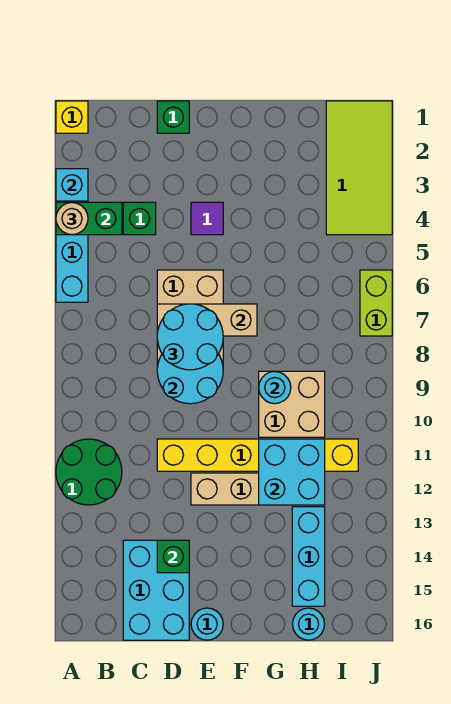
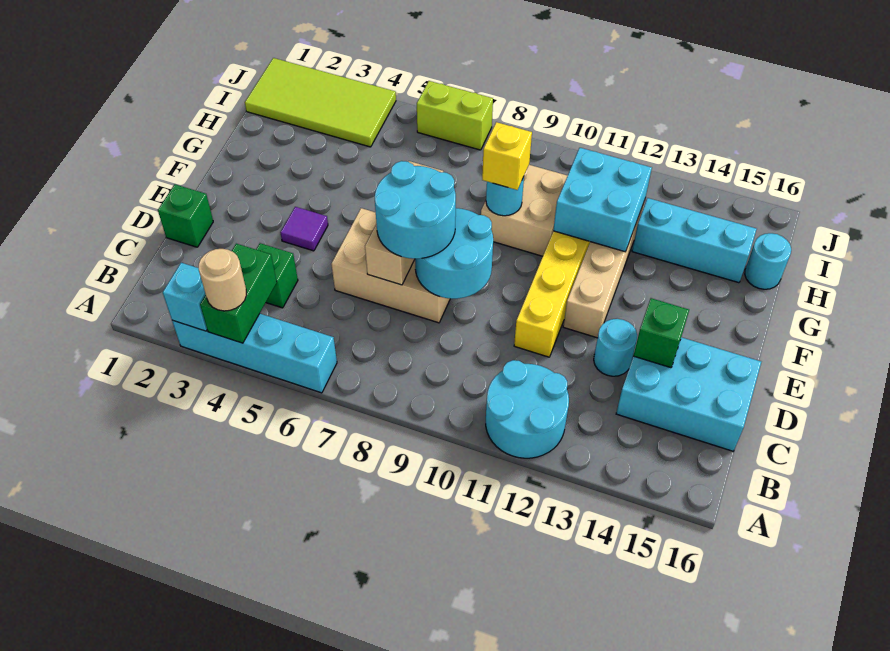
yellow 1x1 brick [56,101,88,133] -> yellow 1x1 brick moved to [482,122,532,190]
green 2x2 round brick [56,439,122,505] -> cyan 2x2 round brick [486,360,569,458]
cyan 1x1 round brick [191,608,223,640] -> cyan 1x1 round brick moved to [594,319,637,376]

